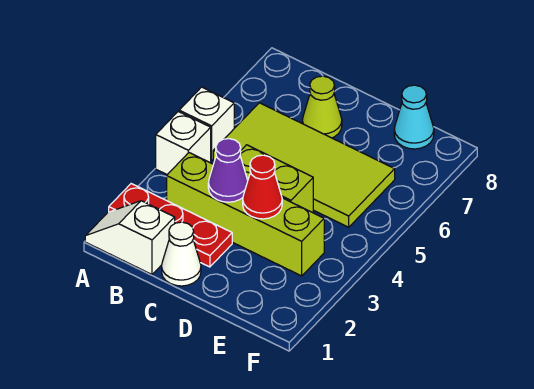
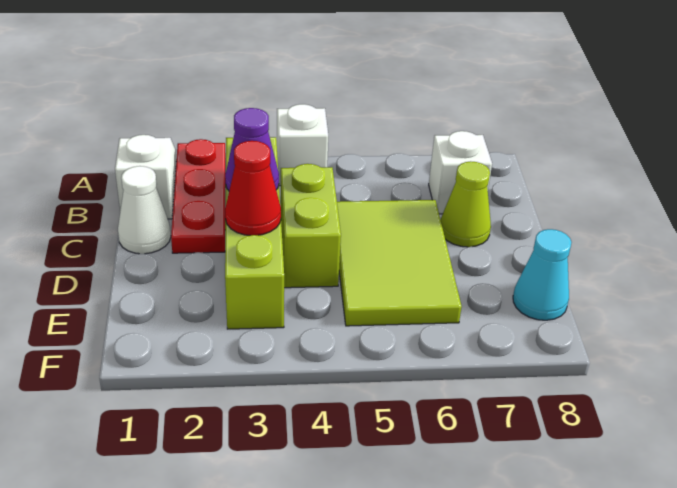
white 1x1 brick [179,87,234,160] -> white 1x1 brick moved to [429,131,492,214]
lime 2x4 tile [213,103,395,227] -> lime 2x3 tile [337,200,462,326]

